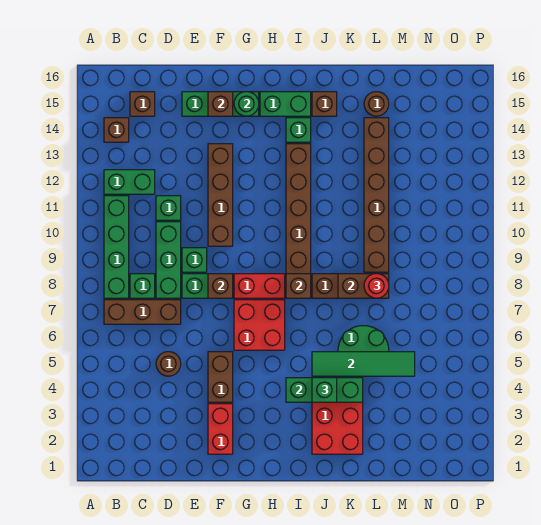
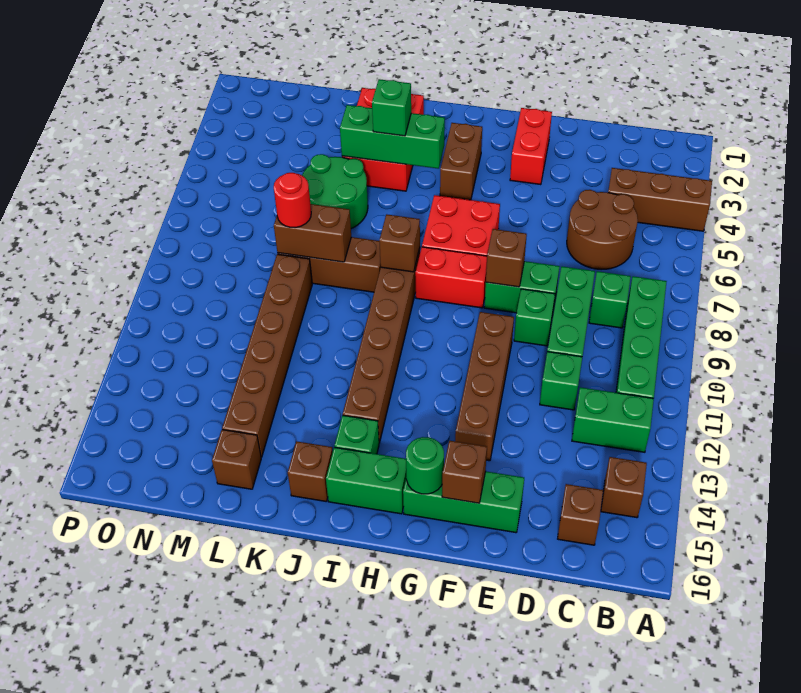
brown 1x3 brick [104,300,181,324] -> brown 1x3 brick moved to [608,168,712,231]
brown 1x1 round brick [156,352,181,376] -> brown 2x2 round brick [567,190,638,270]
brown 1x2 brick [208,352,233,402] -> brown 1x2 brick moved to [440,123,482,200]
green 1x4 tile [312,352,415,376] -> none
brown 1x1 round brick [364,92,389,116] -> brown 1x1 brick [212,430,261,489]

